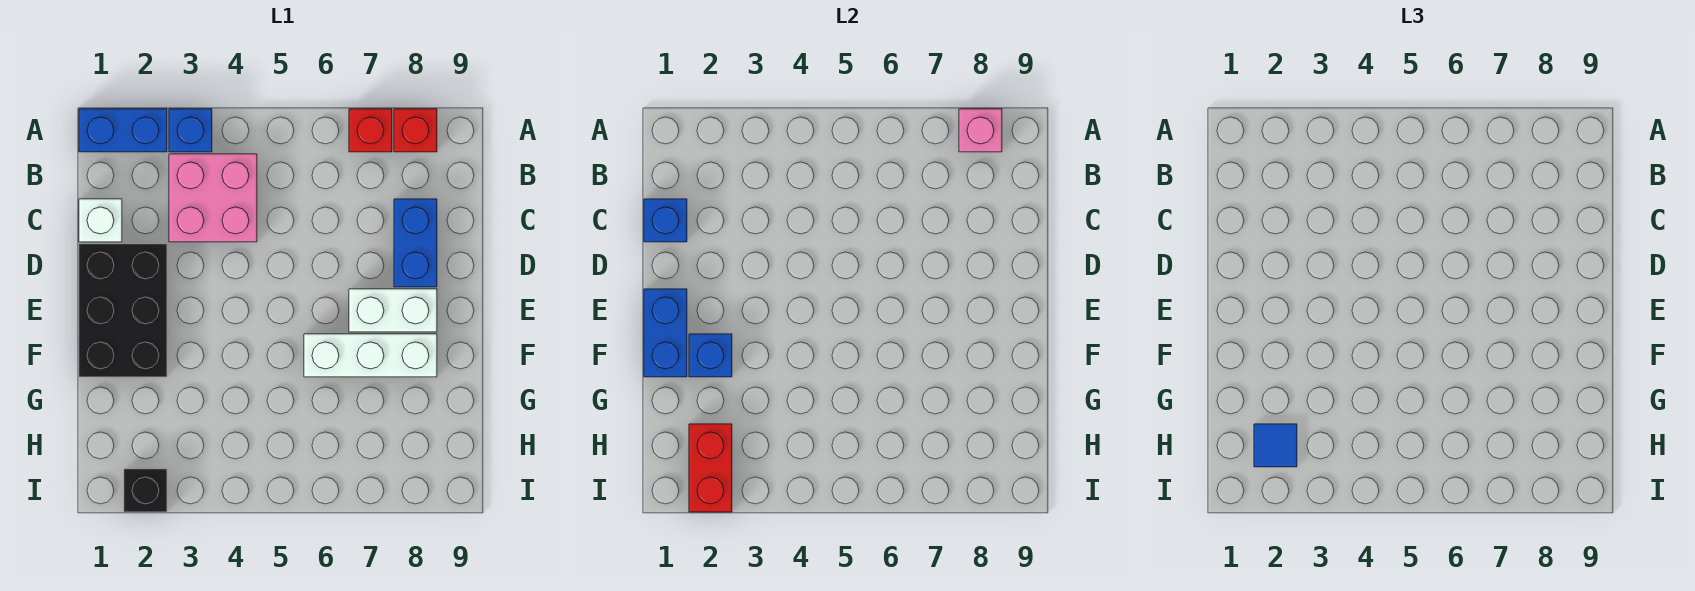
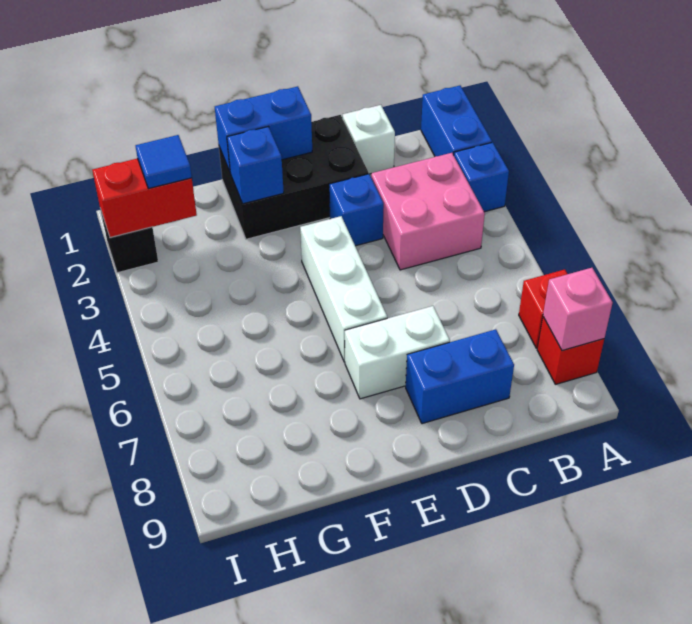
blue 1x1 brick [644,199,687,242] -> blue 1x1 brick moved to [329,174,384,246]
white 1x2 brick [349,289,437,332] -> white 1x2 brick turned to [345,306,450,399]
white 1x3 brick [304,334,437,377] -> white 1x3 brick moved to [300,216,387,362]

